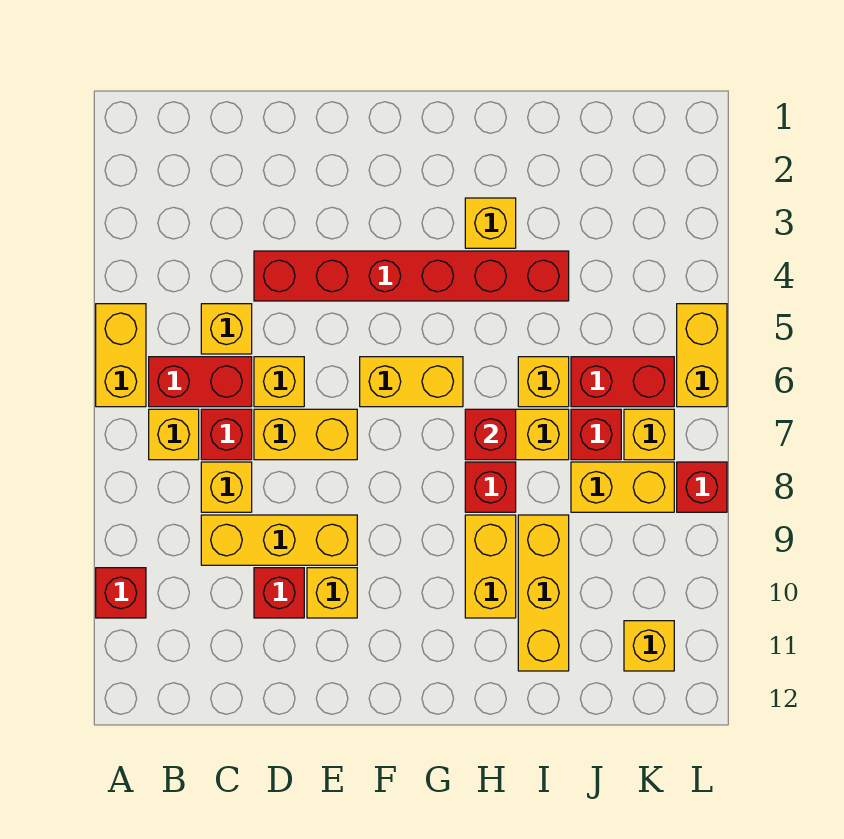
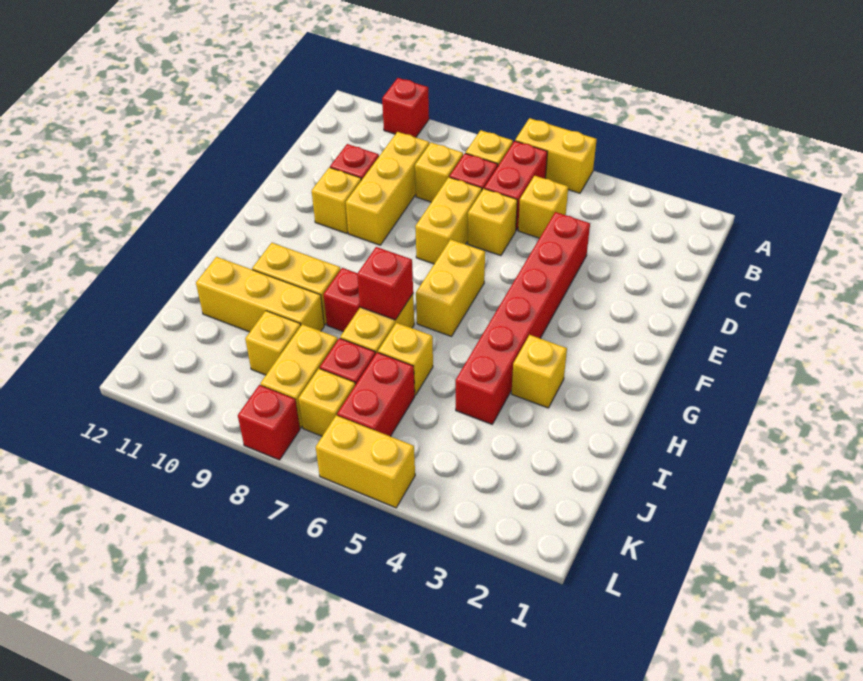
yellow 1x1 brick [624,621,674,671] -> yellow 1x1 brick moved to [245,311,301,375]

